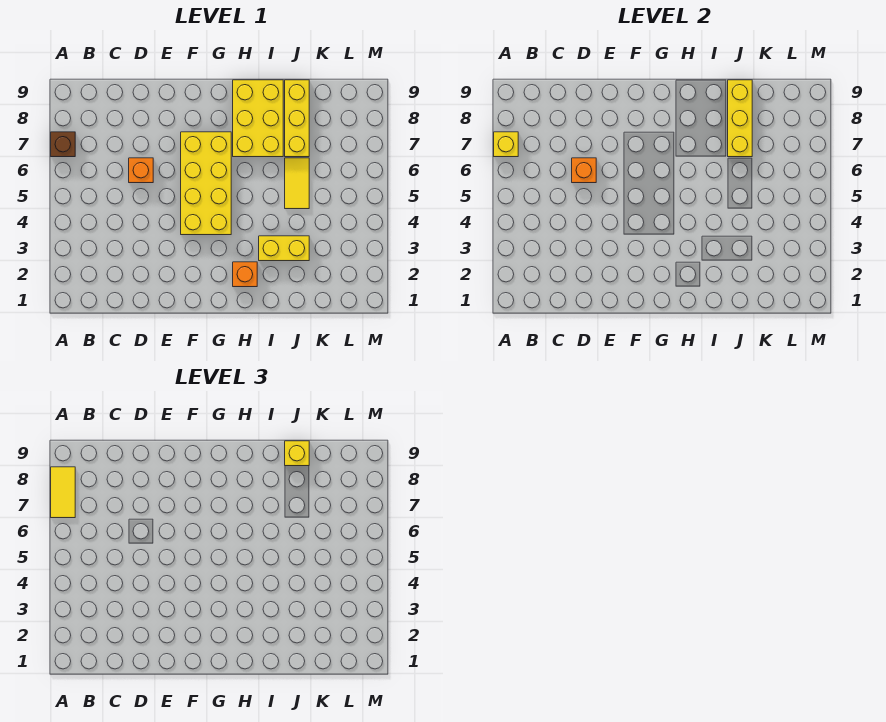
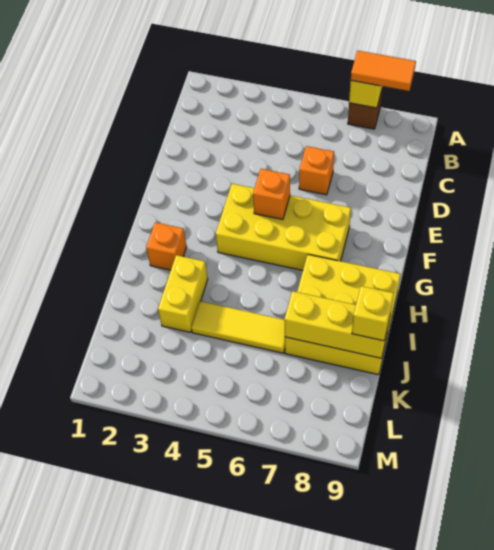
yellow 1x2 tile [51,467,75,518] -> orange 1x2 tile [351,51,416,91]
orange 1x1 brick [572,158,596,183] -> orange 1x1 brick moved to [253,169,290,220]
yellow 1x2 tile [285,158,309,209] -> yellow 1x3 tile [191,301,285,353]

